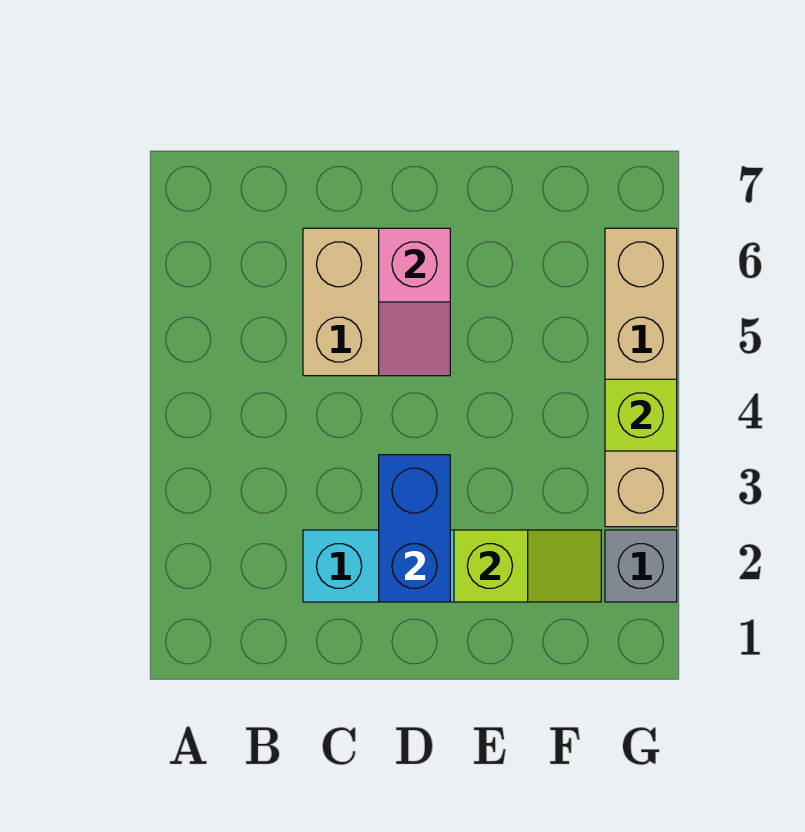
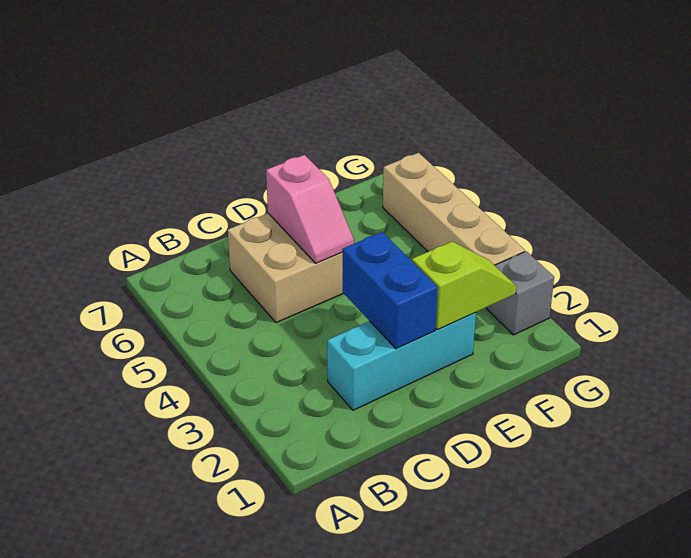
lime 1x1 brick [605,379,677,451] -> none

